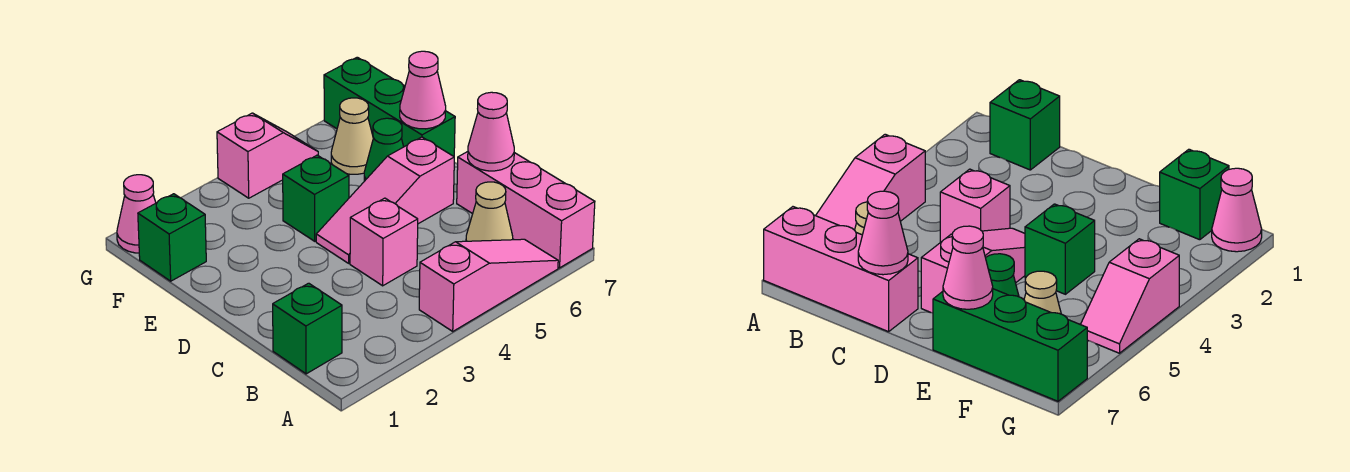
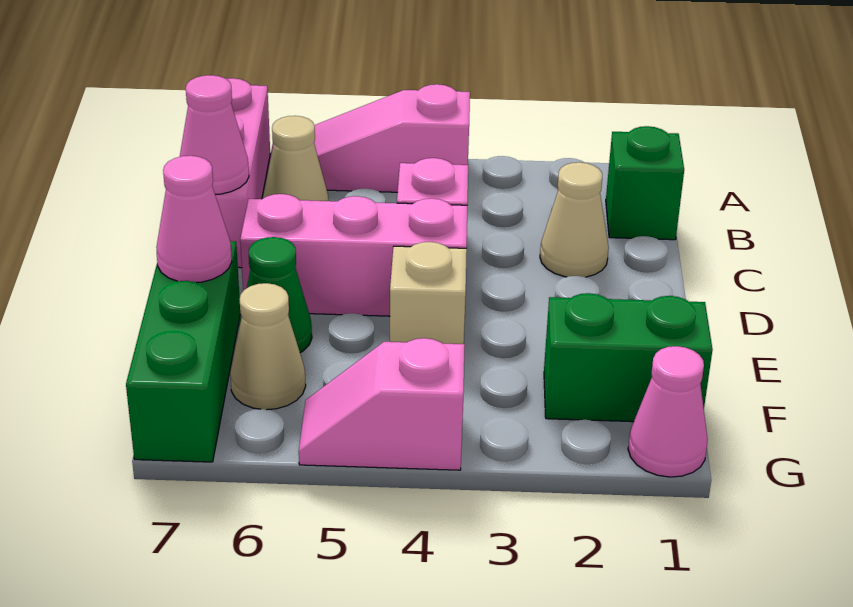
none -> tan 1x1 cone [540,162,609,277]
pink 1x3 slope [316,137,454,263] -> pink 1x3 brick [240,194,467,316]
green 1x1 brick [283,155,349,241] -> tan 1x1 brick [390,242,467,344]
green 1x1 brick [138,194,206,281] -> green 1x2 brick [544,293,713,422]

